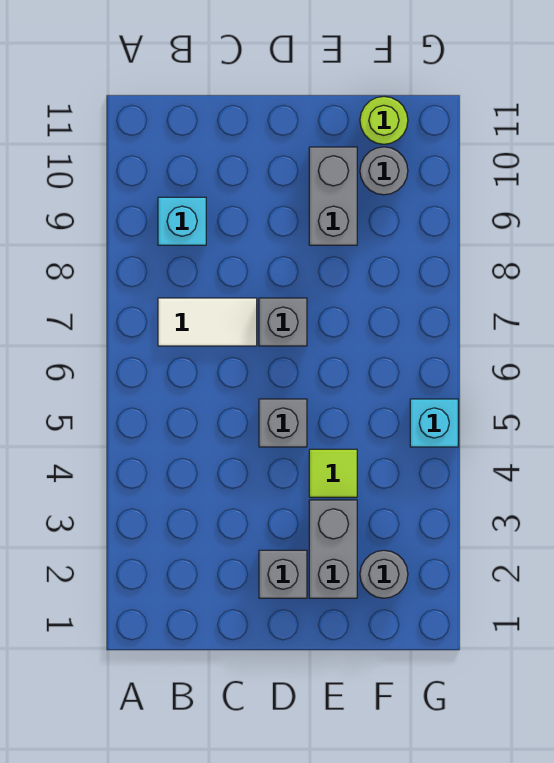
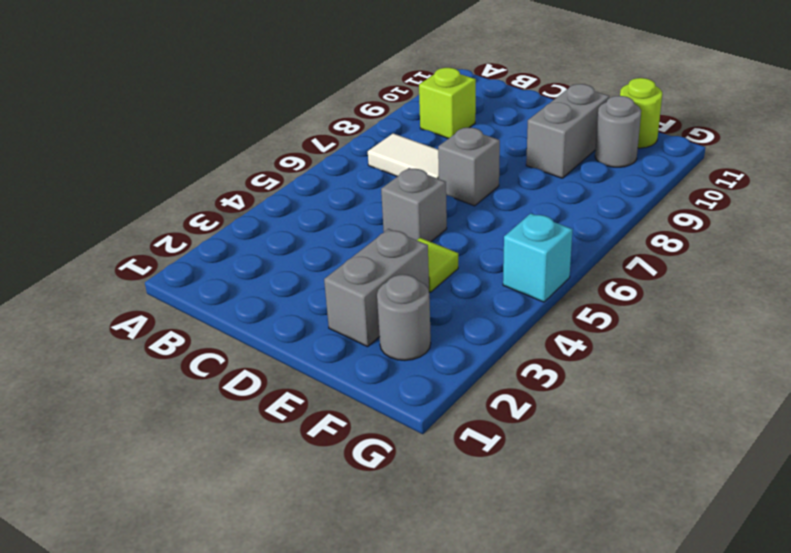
cyan 1x1 brick [158,197,206,245] -> lime 1x1 brick [419,68,476,139]
grey 1x1 brick [259,550,307,598] -> none

